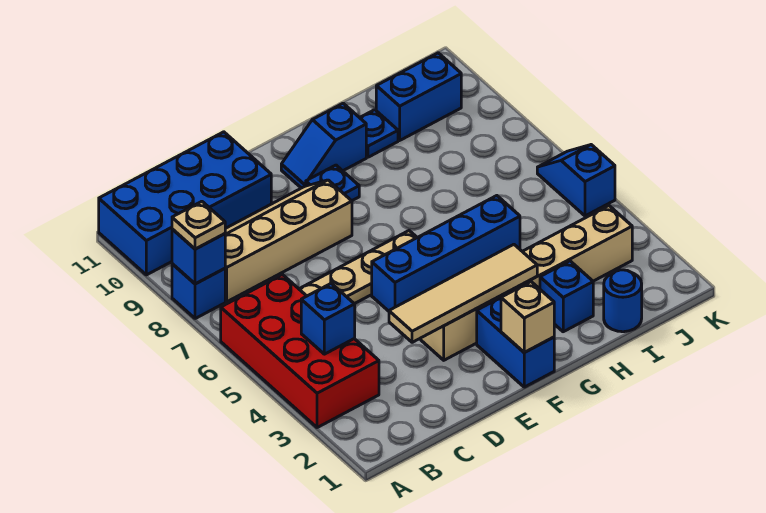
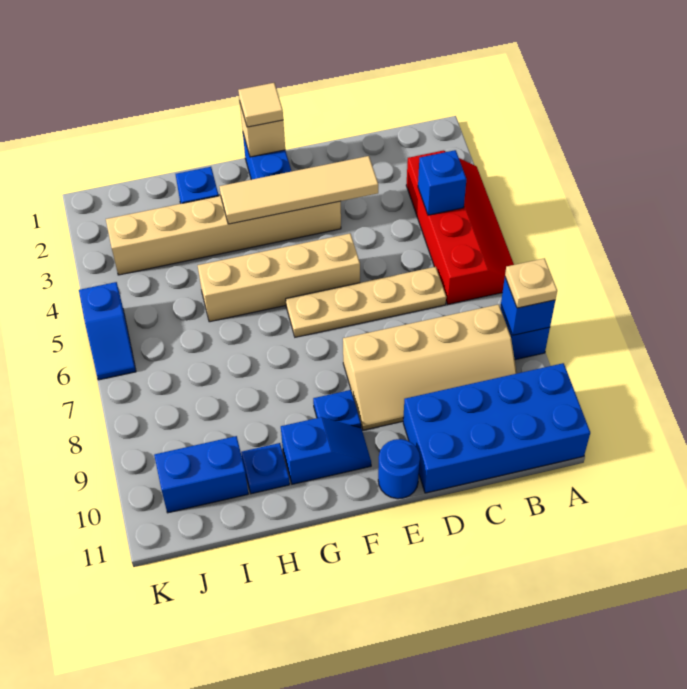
red 2x4 brick [221,275,379,428] -> red 2x4 slope [406,151,514,304]
blue 1x4 brick [372,196,520,311] -> tan 1x4 brick [198,234,360,322]
none -> tan 1x1 tile [238,83,283,127]
blue 1x1 round brick [604,270,642,332] -> blue 1x1 round brick moved to [378,439,420,499]

